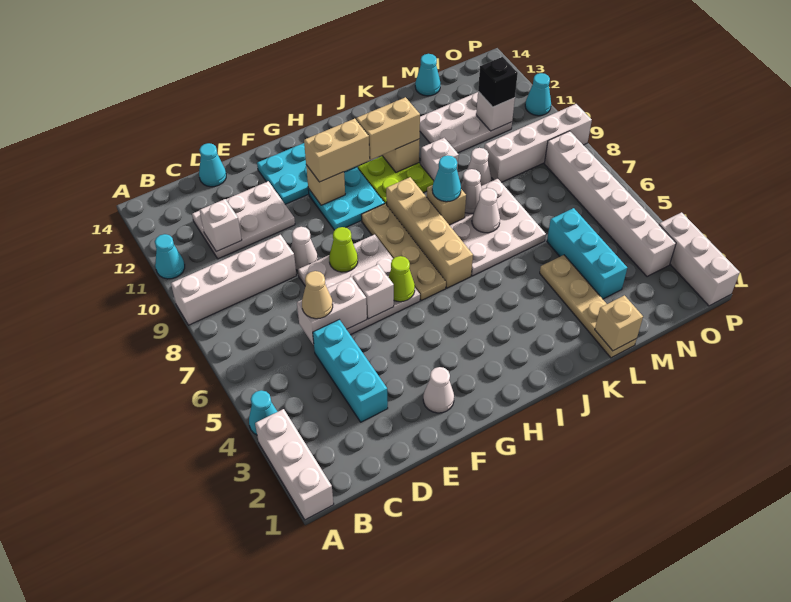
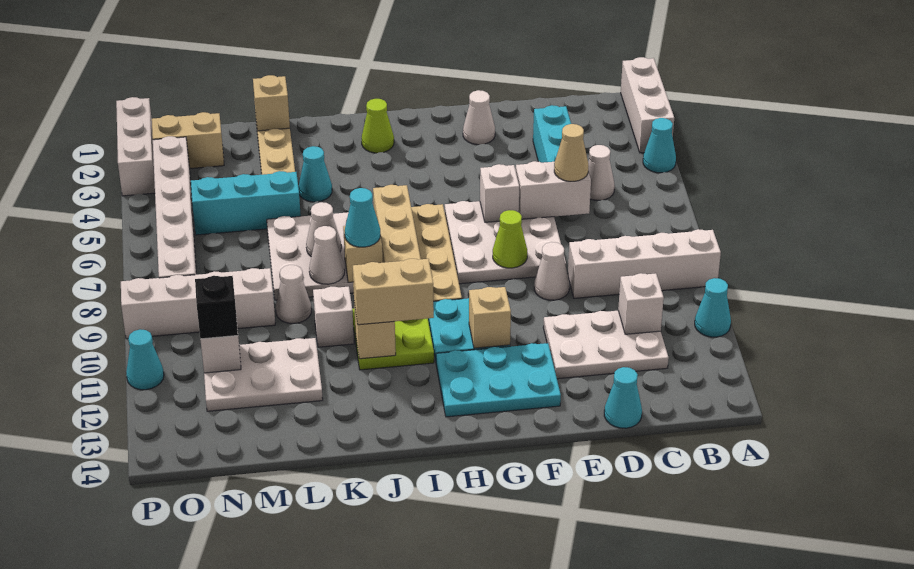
none -> white 1x1 cone [588,145,615,200]
lime 1x1 cone [389,256,415,302] -> lime 1x1 cone moved to [362,99,394,153]
tan 1x2 brick [304,119,370,182] -> tan 1x2 brick moved to [152,112,224,168]
cyan 1x3 brick [547,208,627,299] -> cyan 1x3 brick turned to [191,171,301,235]
cyan 1x1 cone [415,54,440,96] -> cyan 1x1 cone moved to [299,146,332,202]

